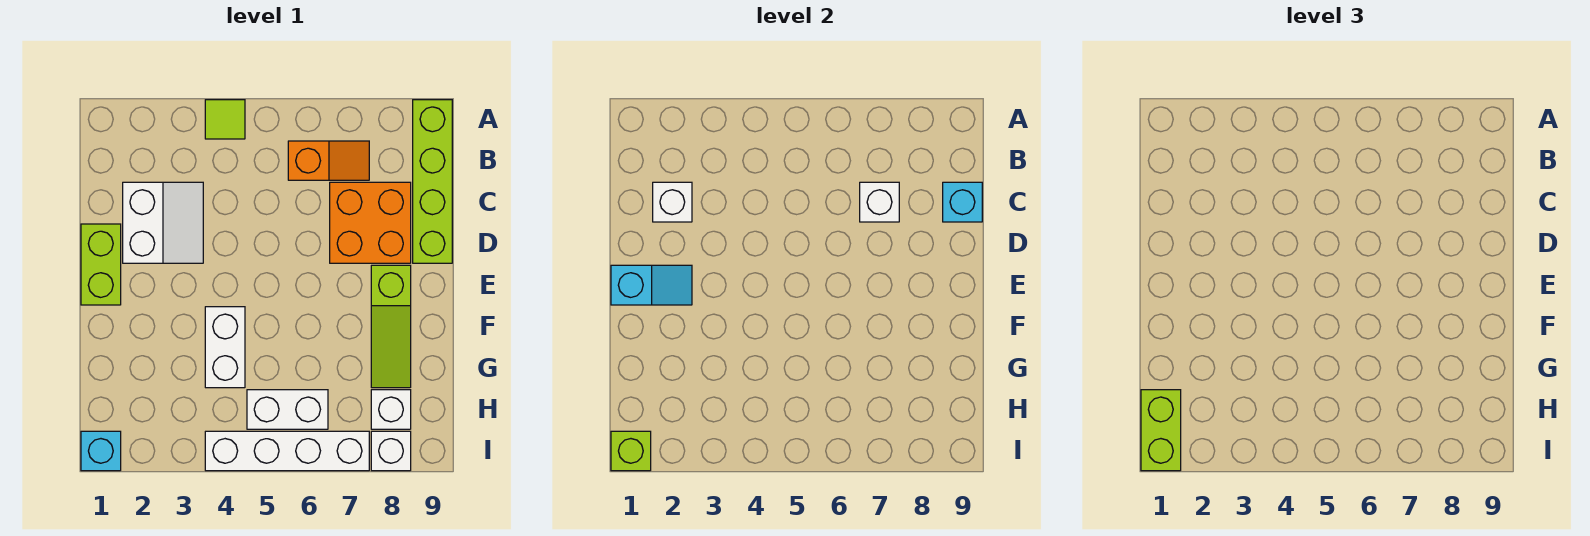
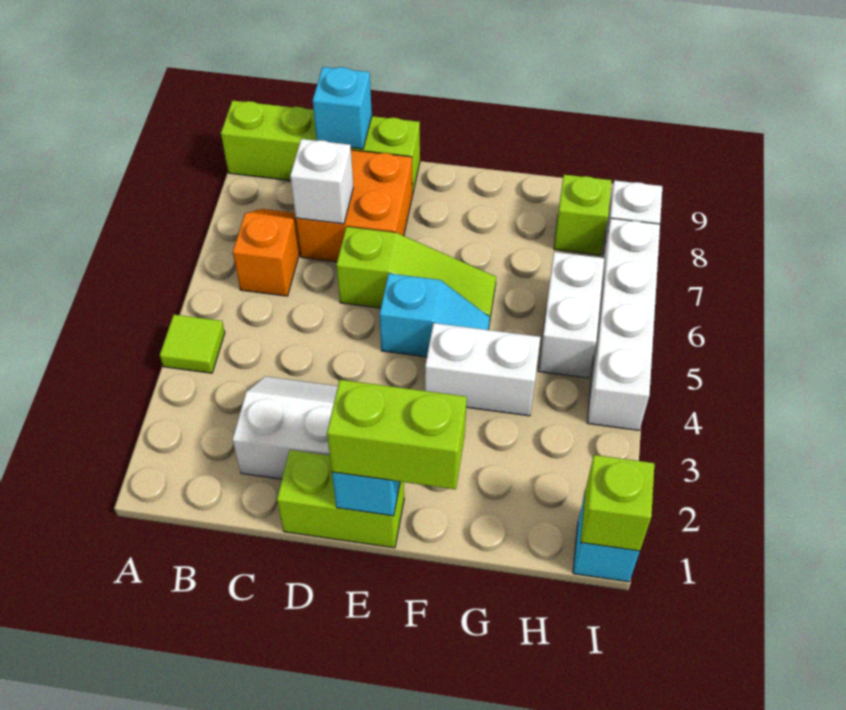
white 1x1 brick [653,182,692,222] -> none
none -> cyan 1x2 slope [380,273,490,357]
lime 1x3 slope [371,265,411,388] -> lime 1x3 slope moved to [336,227,496,317]
lime 1x2 brick [1141,390,1181,471] -> lime 1x2 brick moved to [327,380,467,489]
white 1x1 brick [371,390,411,429] -> lime 1x1 brick [554,175,612,255]

